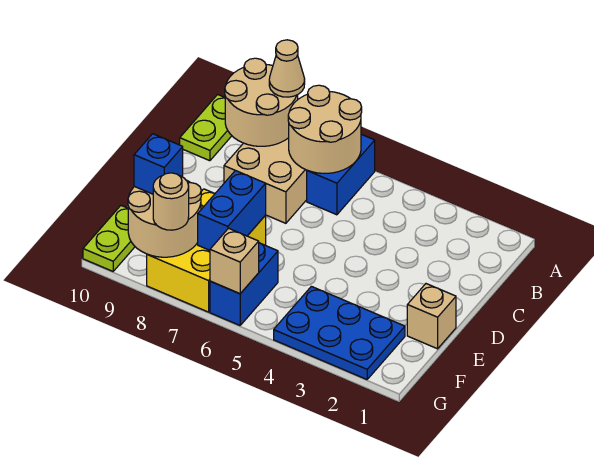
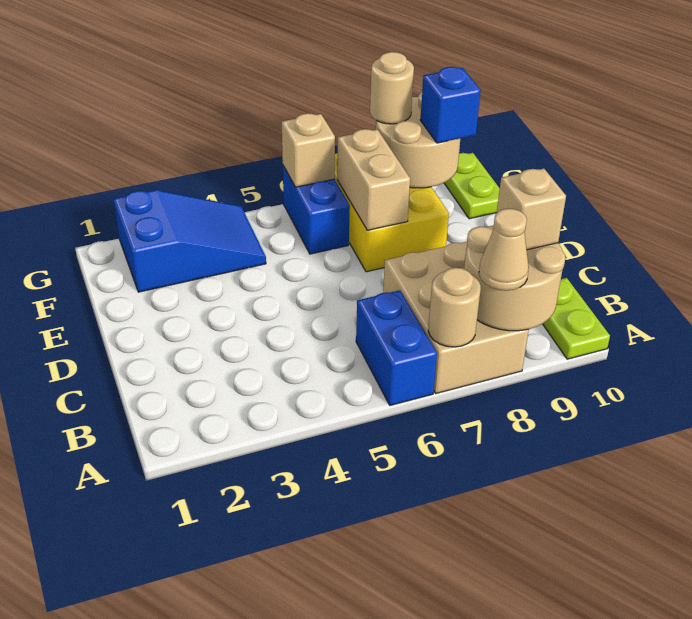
tan 2x2 round brick [288,85,362,173] -> tan 1x1 round brick [428,268,481,347]
tan 1x1 brick [407,284,456,349] -> tan 1x1 brick moved to [497,169,566,250]
blue 1x2 brick [198,170,266,250] -> tan 1x2 brick [337,129,410,230]
blue 2x3 plate [274,286,405,379] -> blue 2x3 slope [114,190,266,292]

